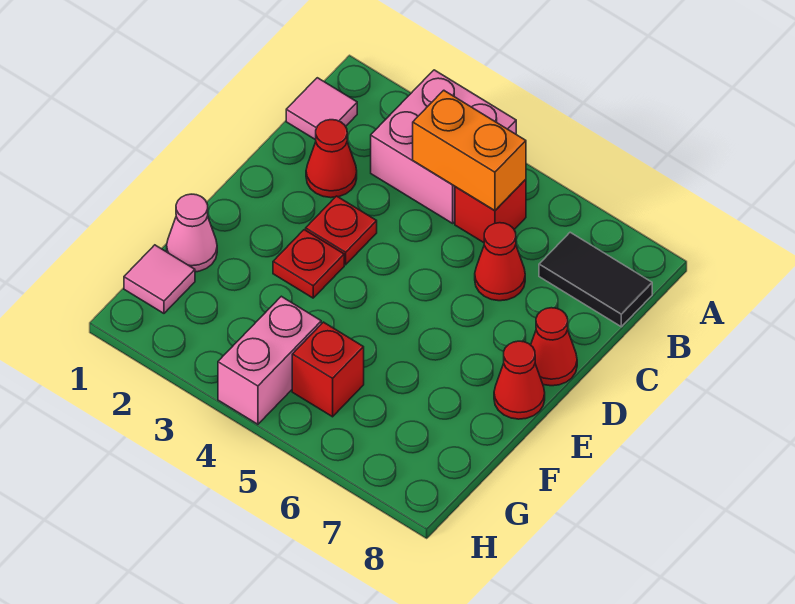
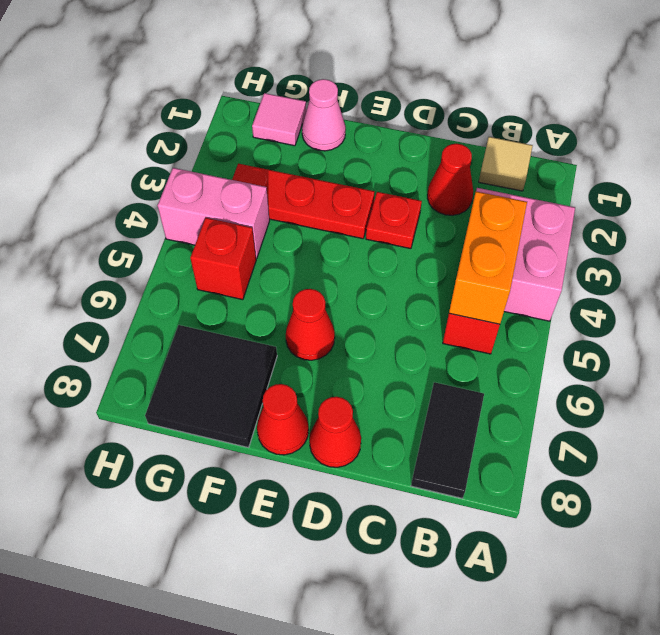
pink 1x1 tile [286,78,357,140] -> tan 1x1 tile [479,137,533,191]
red 1x1 cone [475,223,525,301] -> red 1x1 cone moved to [286,289,335,360]
red 1x1 plate [273,230,344,298] -> red 1x3 plate [232,164,375,239]
none -> black 2x2 tile [145,325,277,448]

